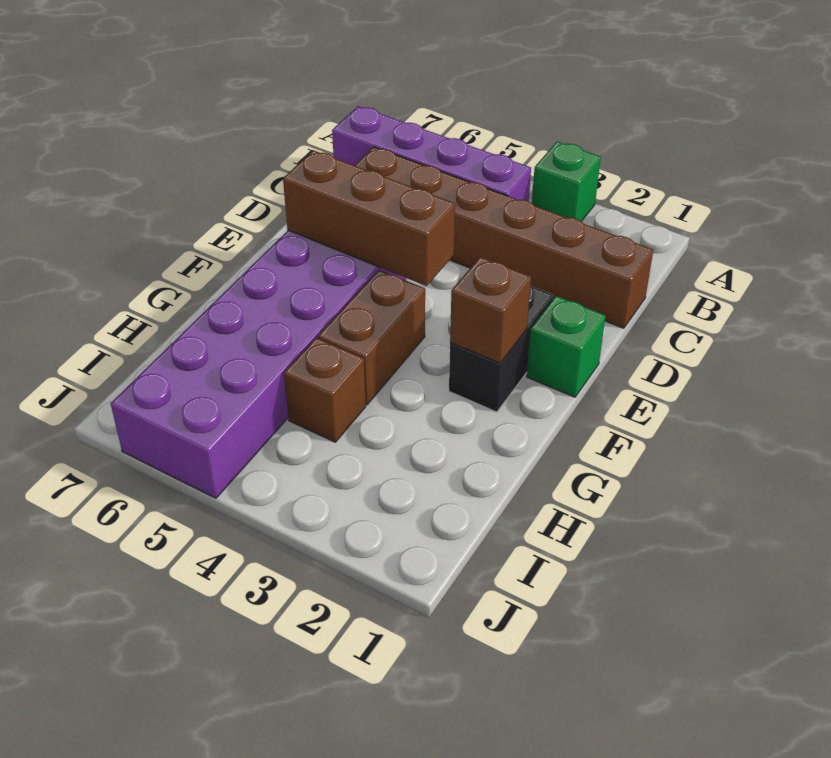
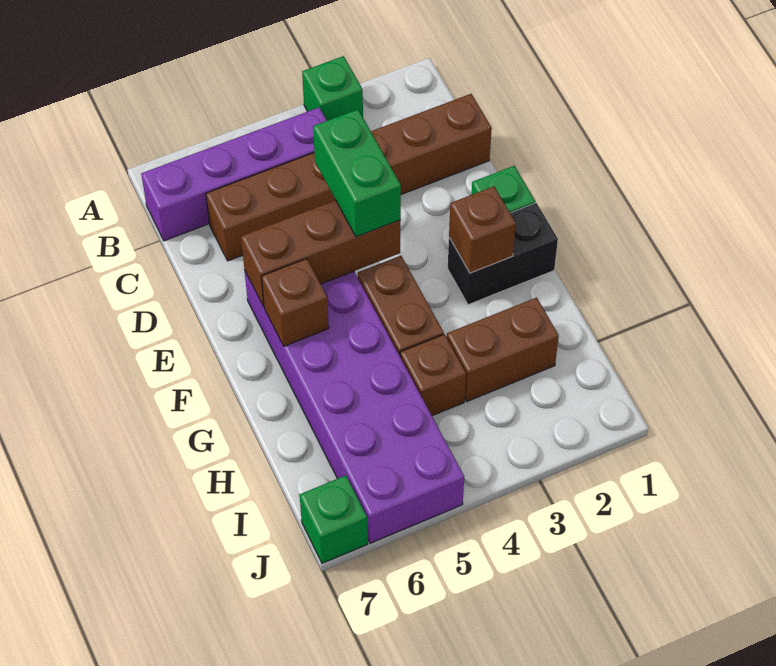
none -> green 1x2 brick [313,109,401,237]
black 1x2 brick [449,285,553,412] -> black 1x2 brick turned to [448,203,558,305]
none -> brown 1x1 brick [261,259,329,346]
none -> brown 1x2 brick [447,297,559,402]
none -> green 1x1 brick [300,475,368,563]

